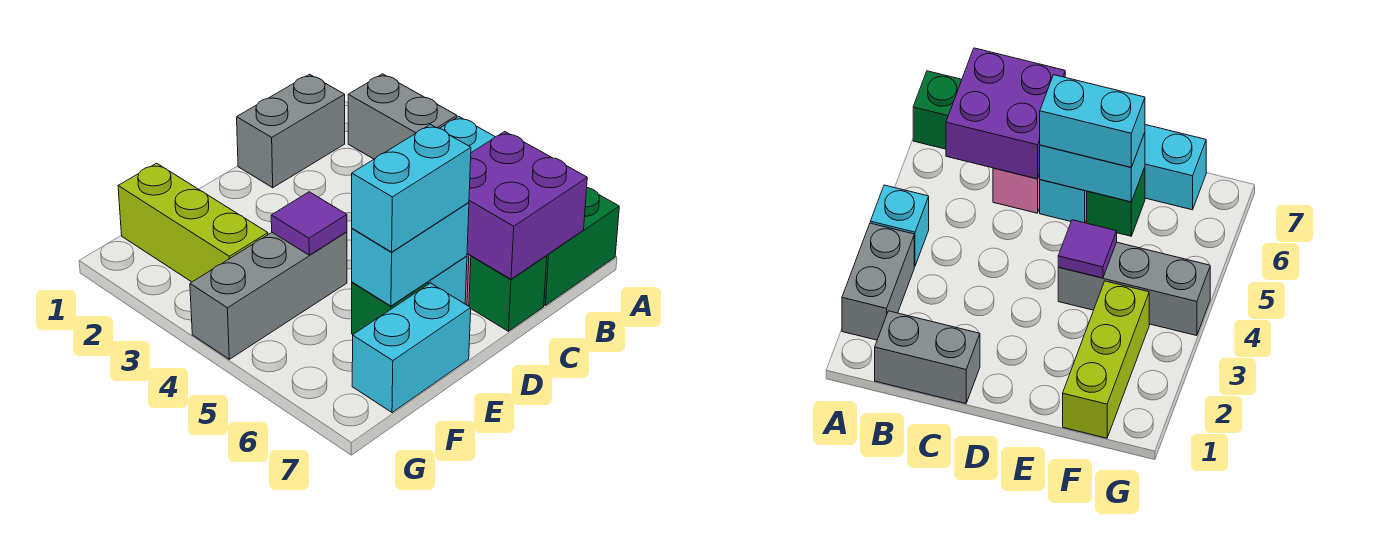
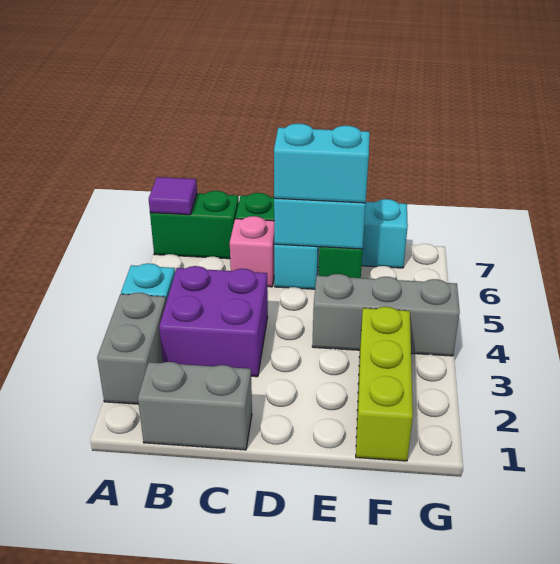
purple 2x2 brick [467,132,587,279] -> purple 2x2 brick moved to [159,266,268,377]
purple 1x1 tile [271,192,347,255] -> purple 1x1 tile moved to [149,177,197,215]

